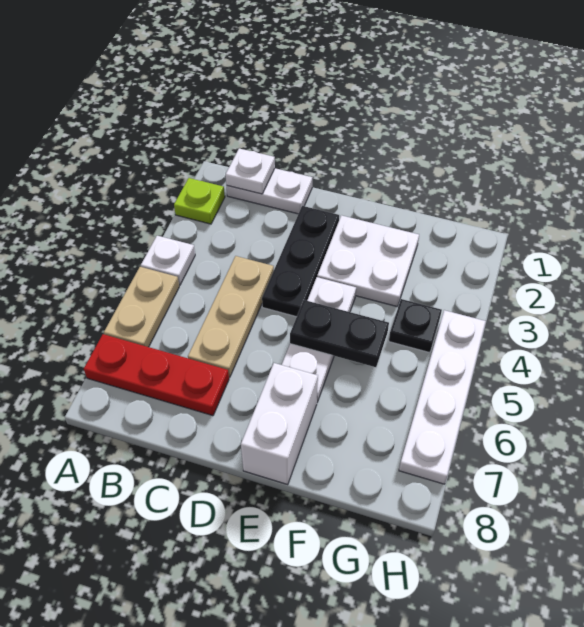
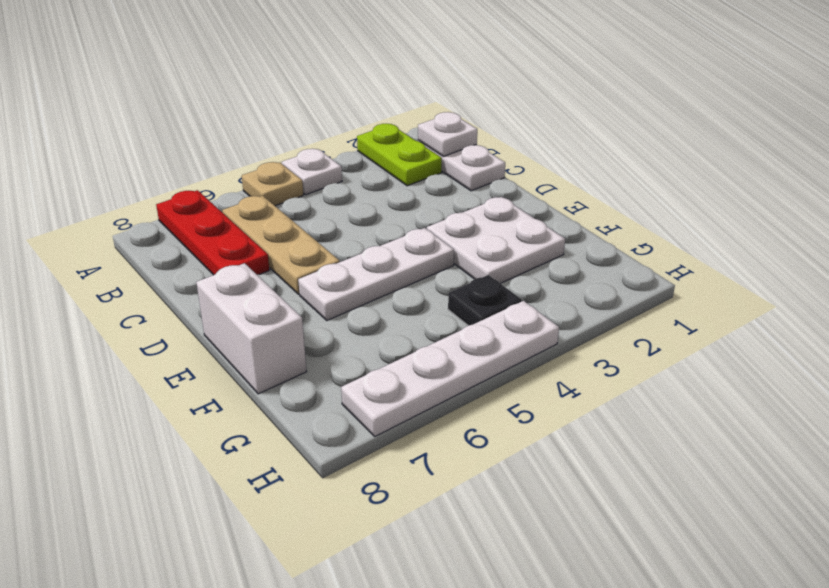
lime 1x1 plate [174,178,225,224] -> lime 1x2 plate [357,124,442,186]
tan 1x2 plate [104,267,179,347] -> tan 1x1 plate [242,162,303,206]
tan 1x3 plate [188,256,274,377] -> tan 1x3 plate turned to [222,196,340,294]
black 1x3 plate [262,206,339,317] -> none
black 1x2 plate [290,300,389,367] -> none
white 1x2 brick [241,363,318,485] -> white 1x2 brick turned to [196,263,307,394]

